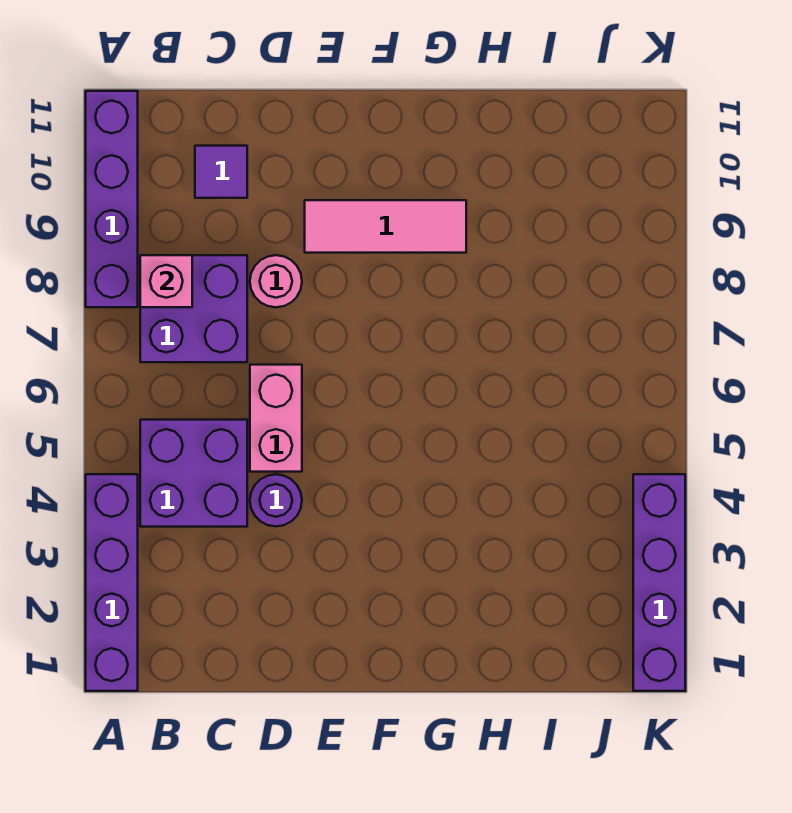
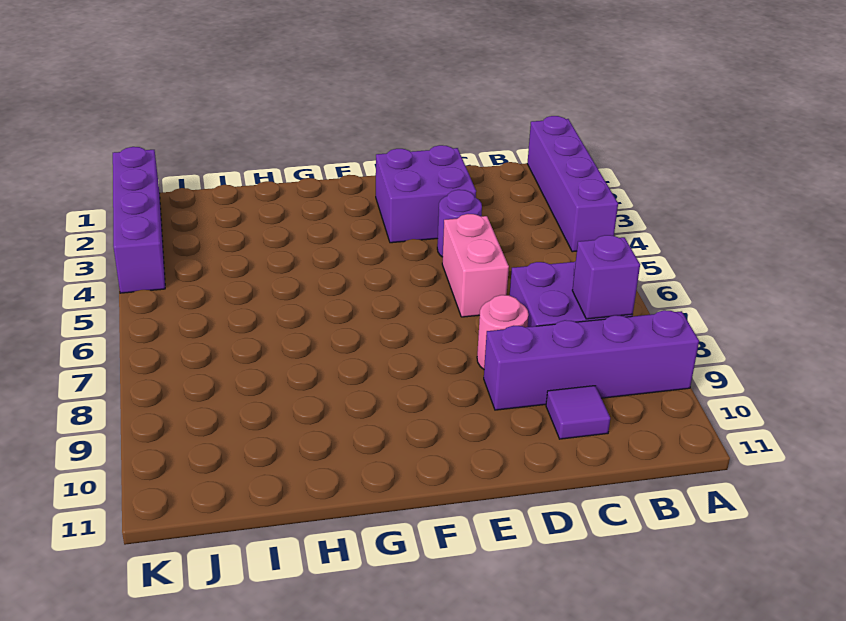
purple 1x4 brick [86,91,138,307] -> purple 1x4 brick turned to [484,310,699,410]
purple 2x2 brick [140,420,247,527] -> purple 2x2 brick moved to [376,145,476,243]
pink 1x1 brick [140,255,192,307] -> purple 1x1 brick [572,235,640,319]
pink 1x3 tile [305,200,466,253] -> none

